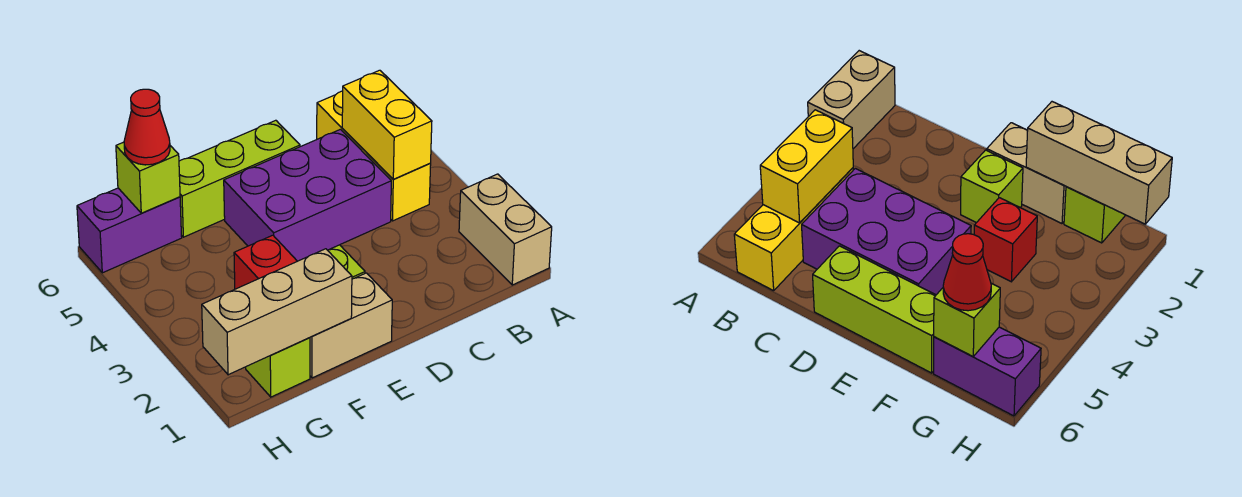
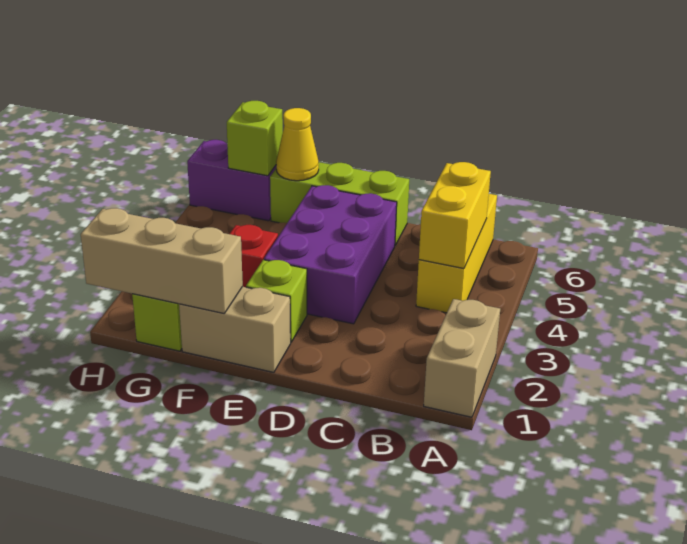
purple 2x3 brick [224,129,391,261] -> purple 2x3 brick turned to [264,185,397,324]
none -> yellow 1x1 cone [276,108,319,181]
red 1x1 cone [124,89,170,165] -> none

